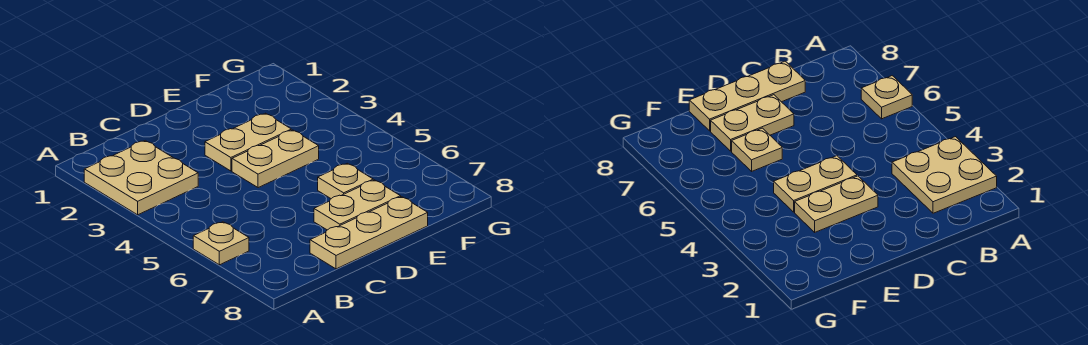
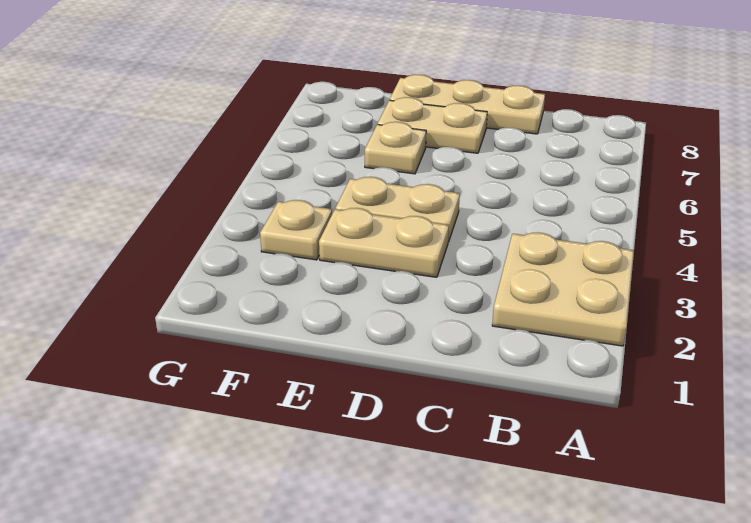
tan 1x1 plate [193,222,249,265] -> tan 1x1 plate moved to [260,200,332,260]

